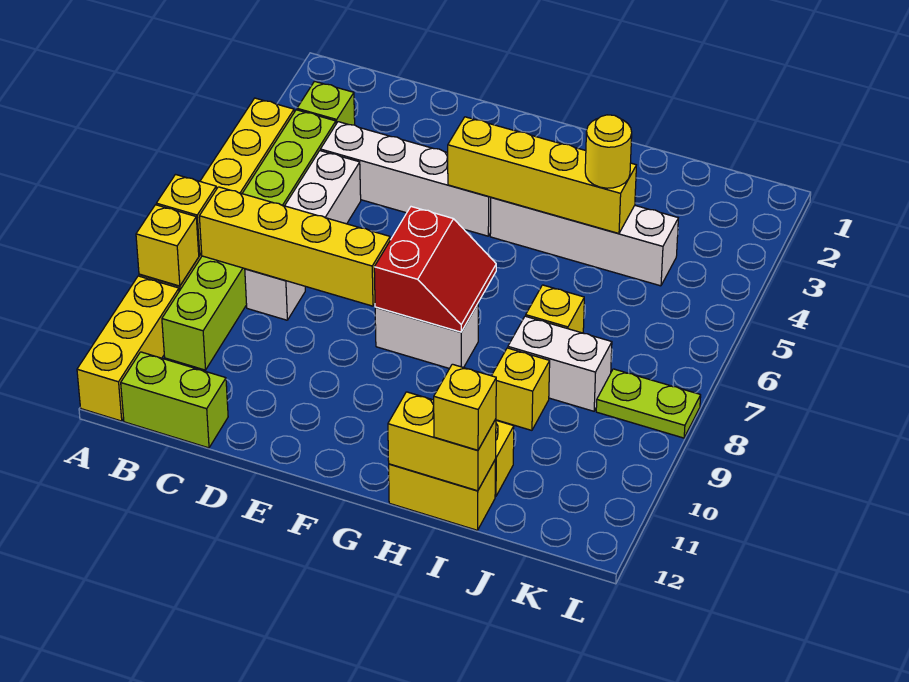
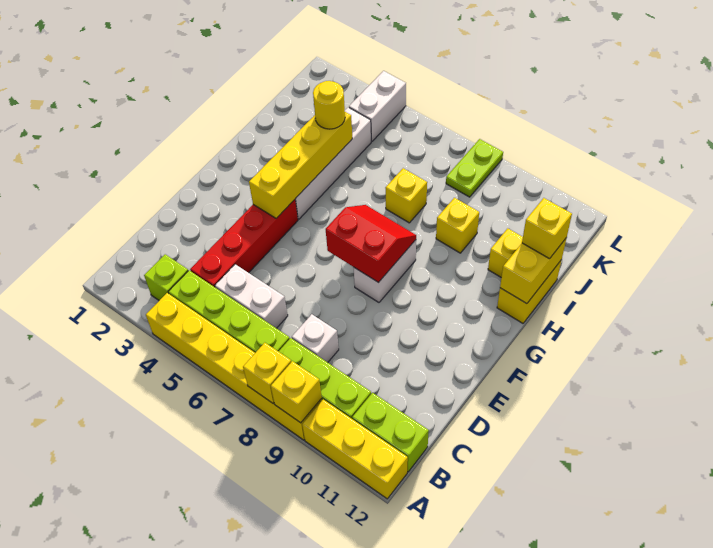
yellow 1x4 brick [199,187,390,306] -> none
lime 1x2 brick [121,352,228,448] -> lime 1x2 brick turned to [352,393,429,472]
white 1x4 brick [320,122,491,236] -> red 1x4 brick [190,200,298,287]
white 1x2 brick [508,316,612,411] -> white 1x2 brick moved to [349,71,406,141]

